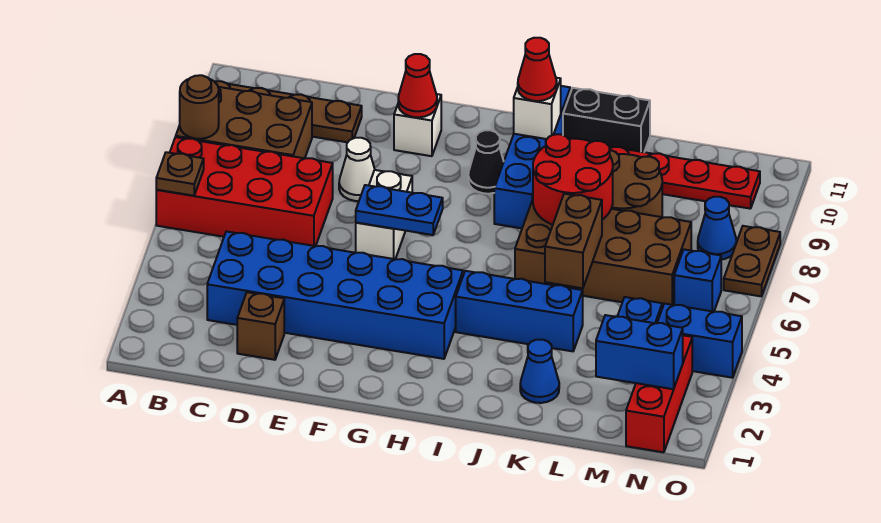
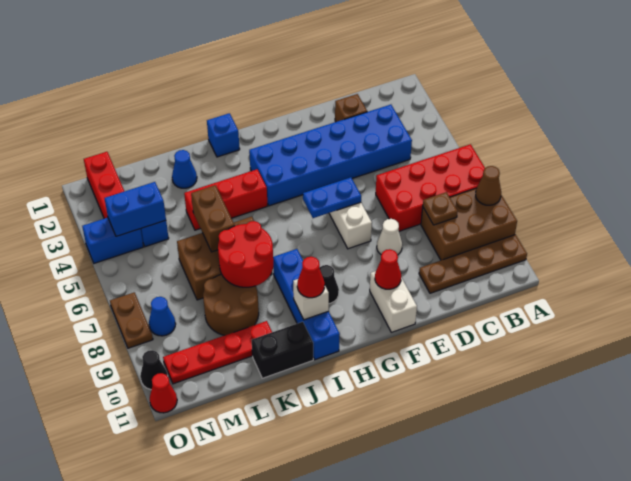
brown 1x1 plate [156,152,204,196] -> brown 1x1 plate moved to [423,192,458,225]
brown 1x1 round brick [180,75,219,139] -> brown 1x1 cone [476,166,501,205]
white 1x1 brick [394,94,441,156] -> white 1x2 brick [370,271,417,332]
blue 1x3 brick [456,271,583,351] -> red 1x3 brick [184,169,268,230]
brown 2x4 brick [515,199,691,308] -> brown 2x3 brick [177,217,272,300]
blue 1x2 brick [596,315,683,389] -> blue 1x2 brick moved to [104,182,166,236]
blue 1x1 brick [674,250,721,312] -> blue 1x1 brick moved to [207,113,240,157]
none -> black 1x1 cone [140,350,167,390]
none -> red 1x1 cone [150,373,177,413]

